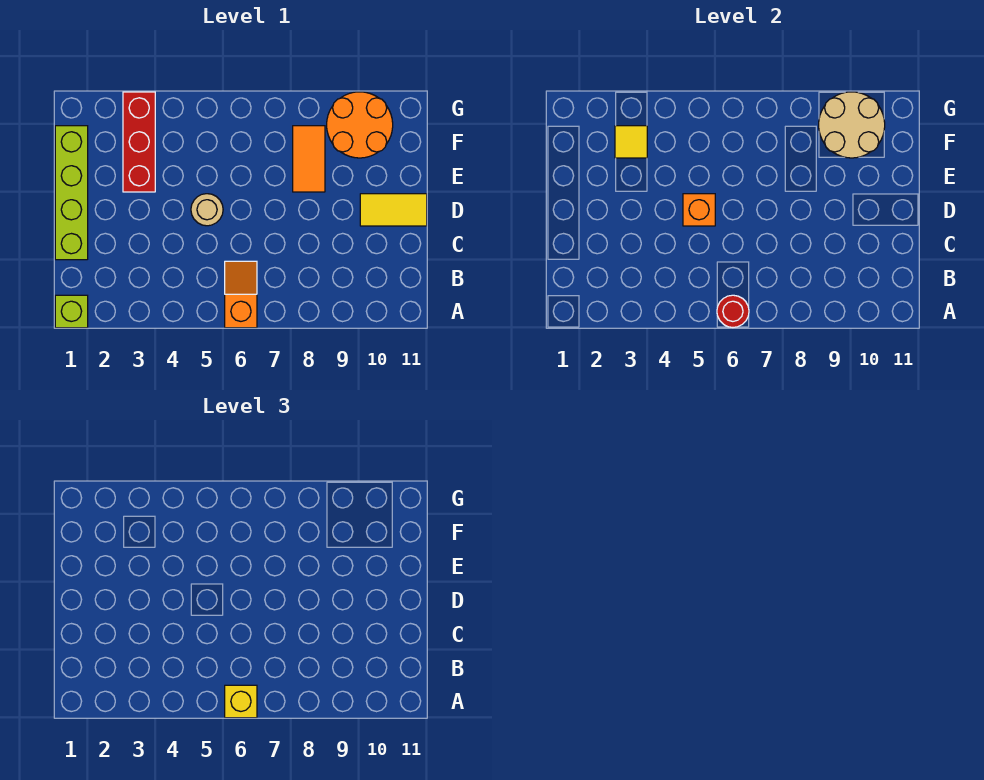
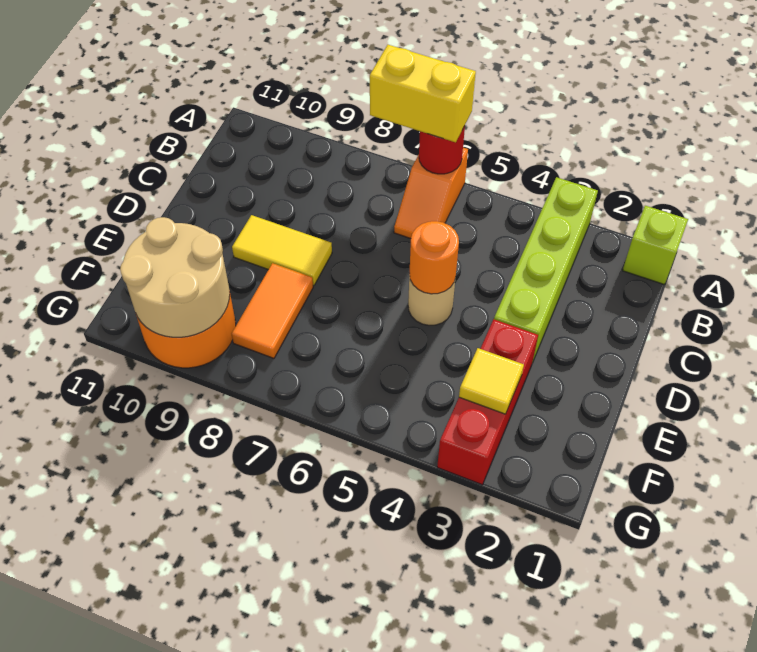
yellow 1x1 brick [225,685,257,718] -> yellow 1x2 brick [370,45,476,142]
lime 1x4 brick [55,126,88,260] -> lime 1x4 brick moved to [494,177,598,363]
orange 1x1 brick [683,194,715,226] -> orange 1x1 round brick [409,221,459,294]
yellow 1x2 tile [360,194,427,226] -> yellow 1x2 tile moved to [232,215,332,286]

